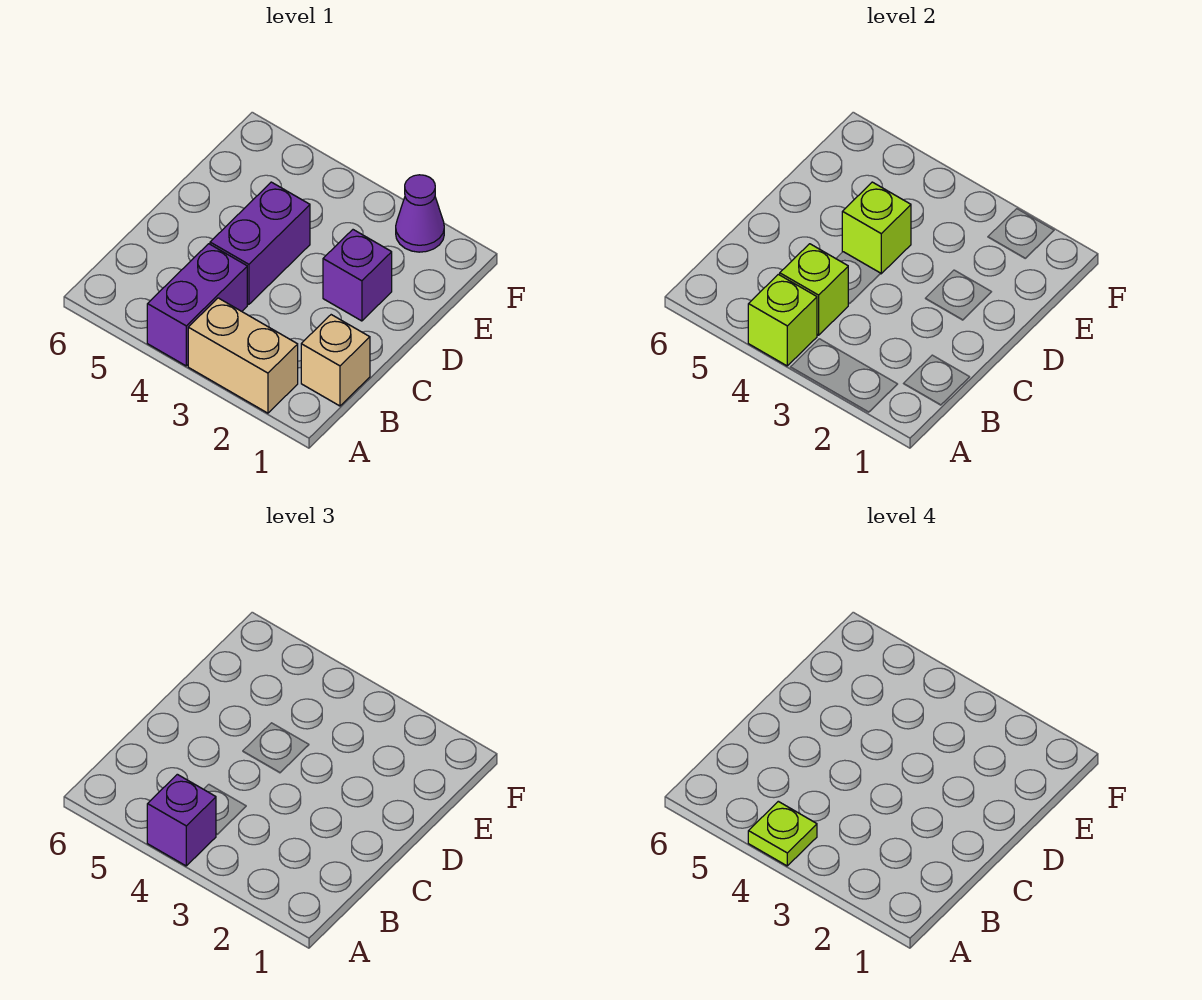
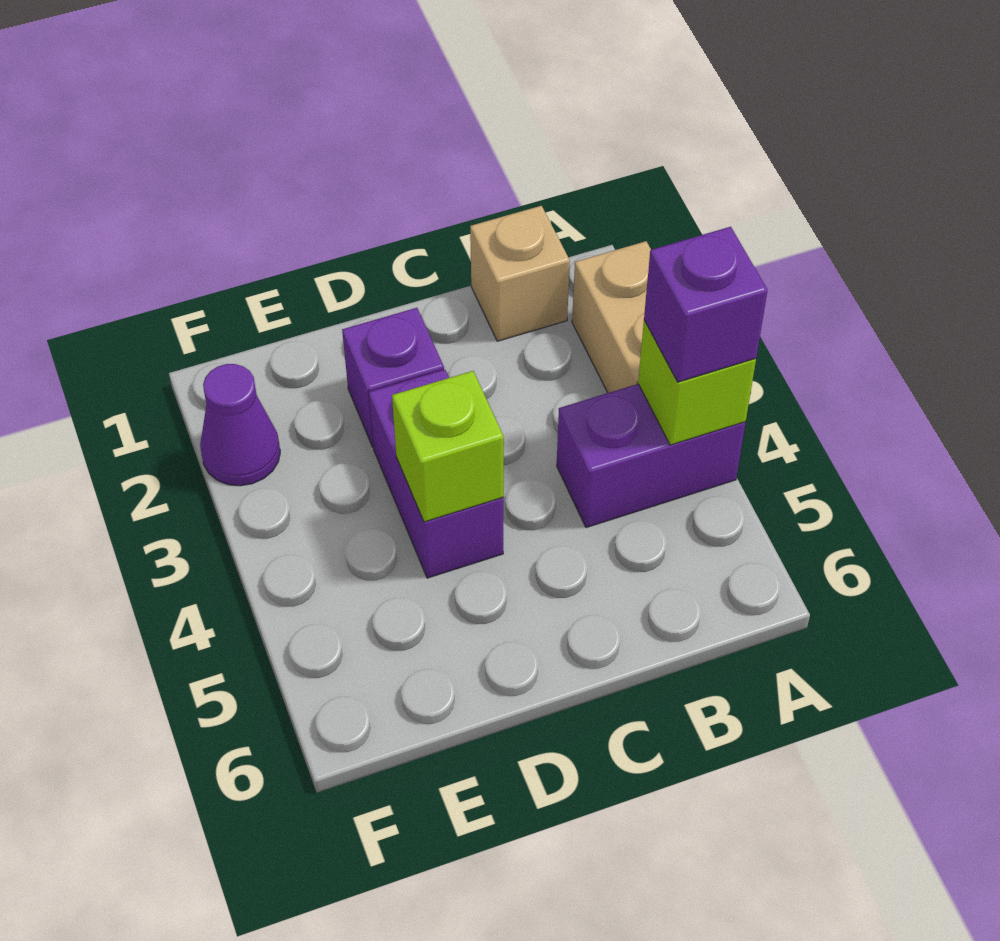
lime 1x1 plate [748,801,817,866] -> none
lime 1x1 brick [780,244,848,335] -> none
purple 1x2 brick [210,182,310,304] -> purple 1x2 brick turned to [369,370,503,578]

